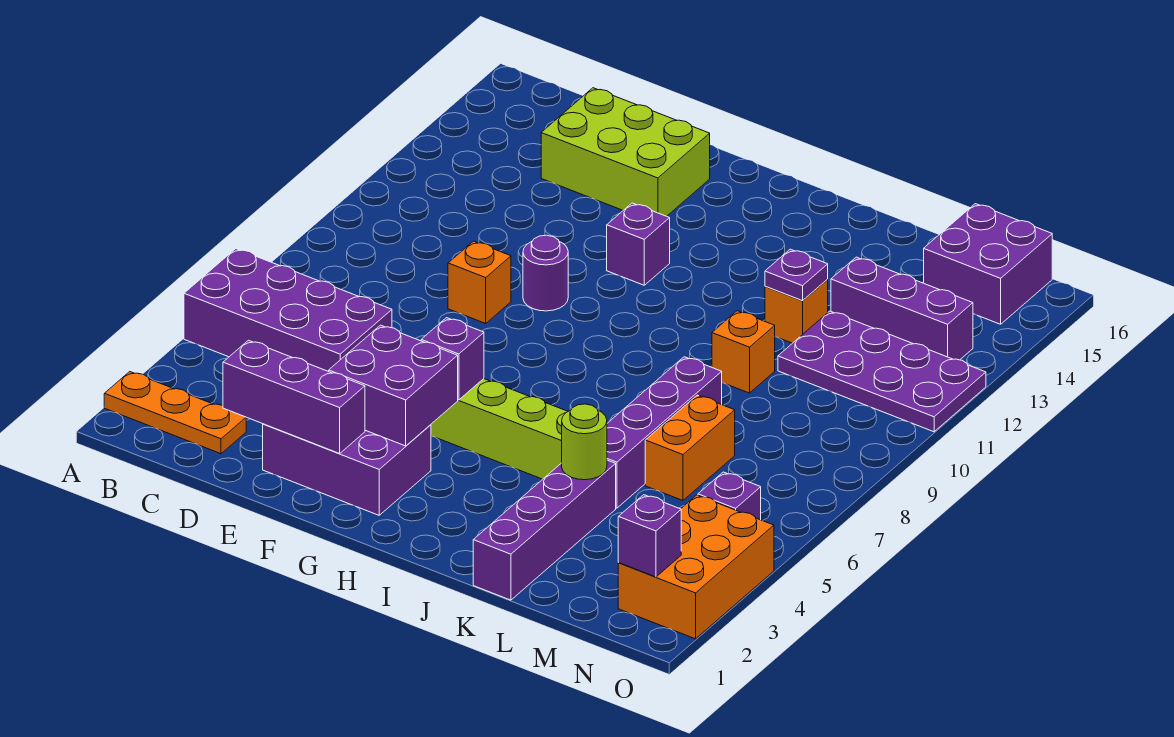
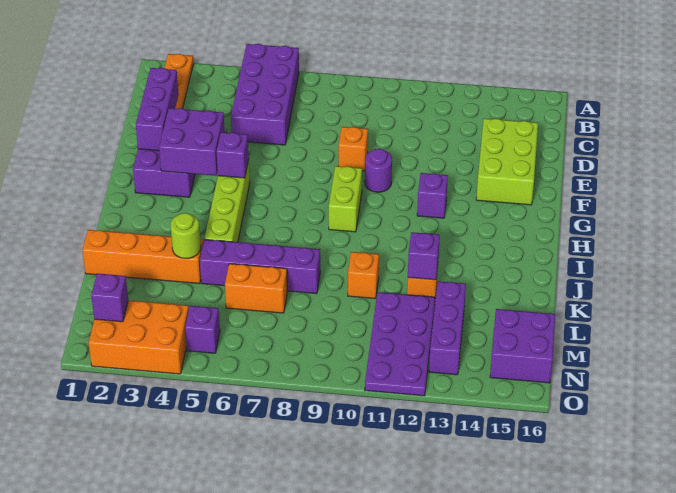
none -> lime 1x2 brick [329,166,362,232]
purple 1x4 brick [473,460,616,600] -> orange 1x4 brick [82,230,203,284]
purple 1x1 plate [765,249,828,301] -> purple 1x1 brick [408,232,440,280]

